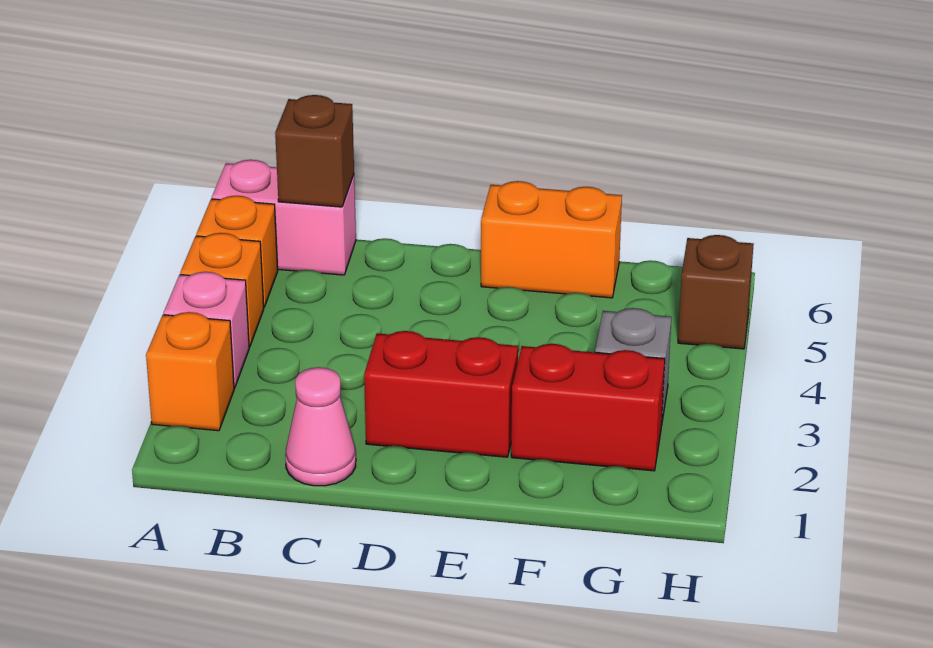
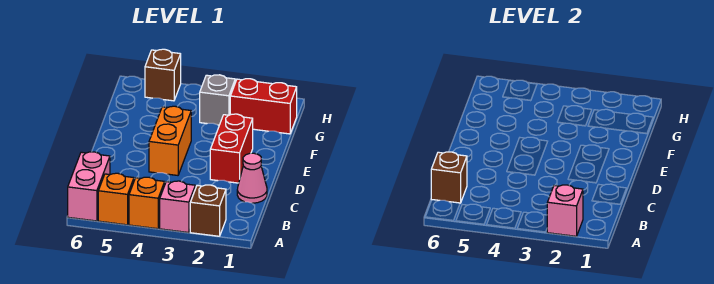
orange 1x1 brick [146,312,234,431] -> brown 1x1 brick [190,185,226,236]
none -> pink 1x1 brick [547,185,583,236]
orange 1x2 brick [481,181,622,298] -> orange 1x2 brick moved to [149,106,191,175]
red 1x2 brick [511,344,665,471] -> red 1x2 brick turned to [230,79,297,134]

